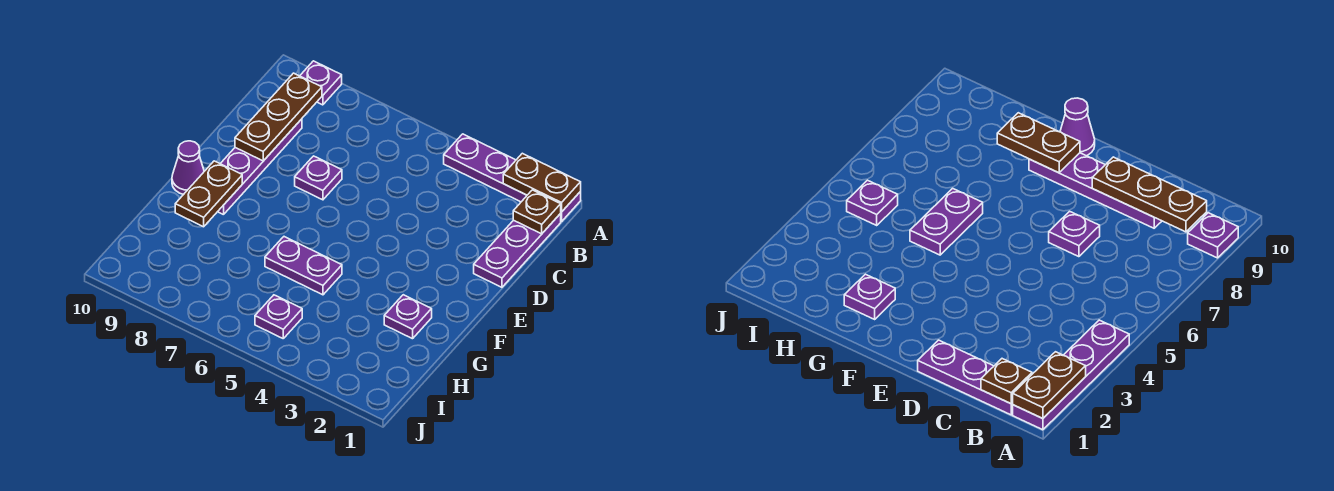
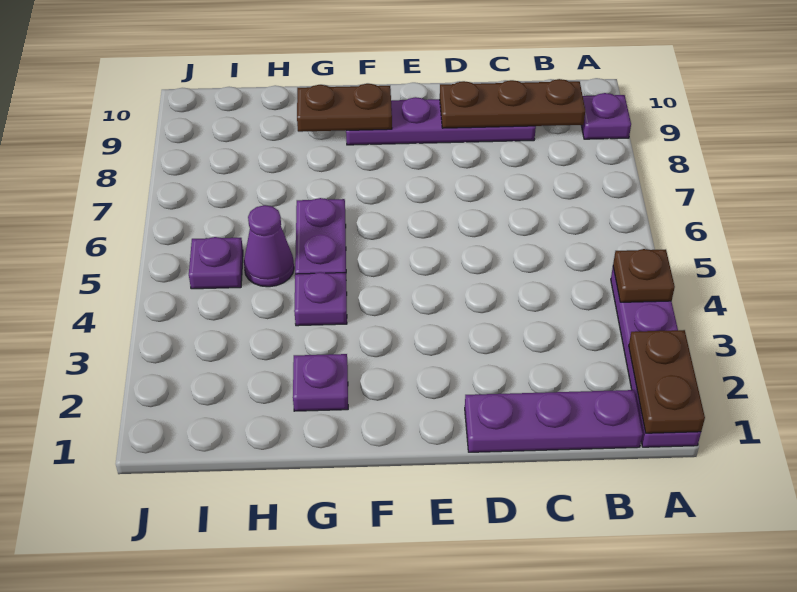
brown 1x1 plate [513,190,561,234] -> brown 1x1 plate moved to [613,249,675,302]
purple 1x1 plate [295,156,342,200] -> purple 1x1 plate moved to [294,272,347,326]
purple 1x1 cone [172,141,204,195] -> purple 1x1 cone moved to [244,205,294,287]

